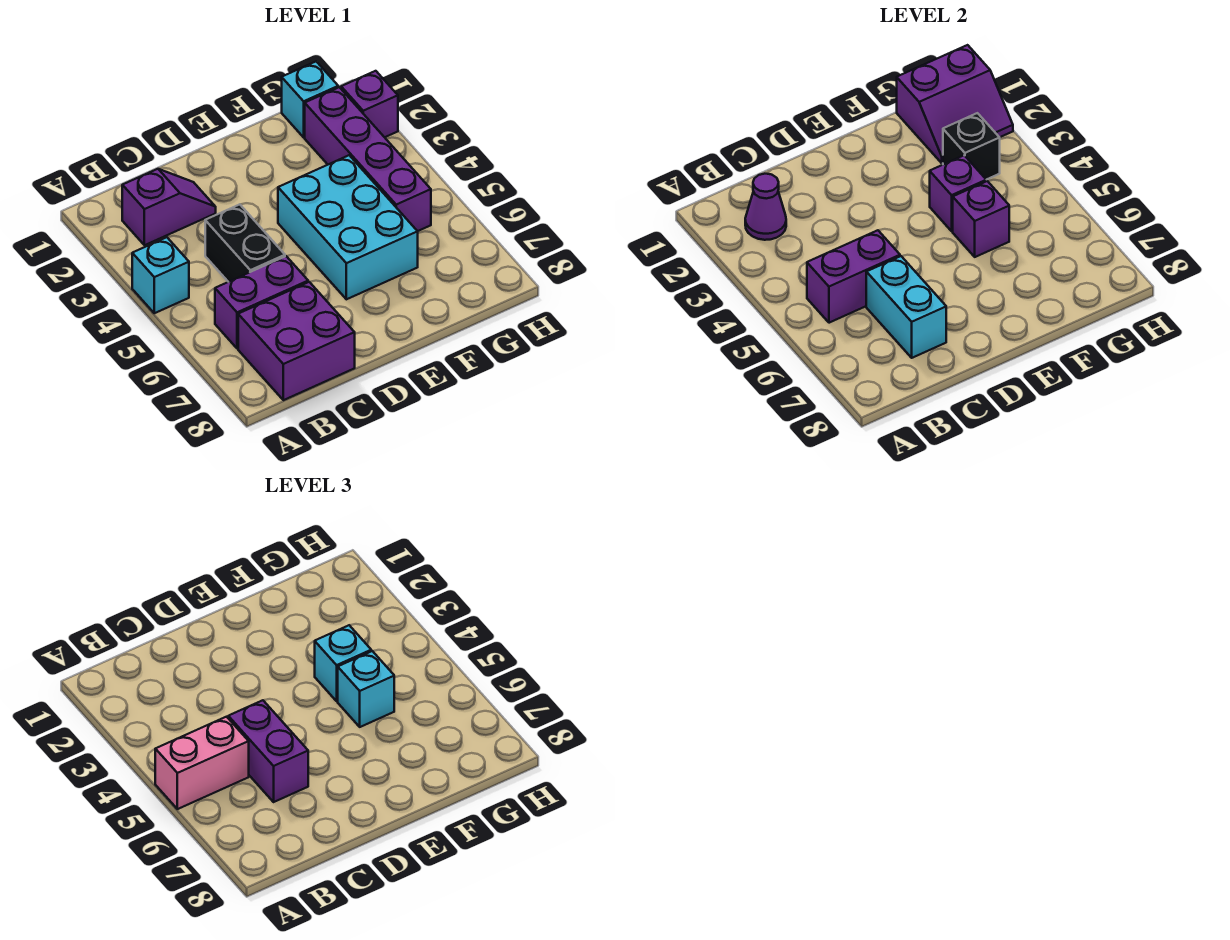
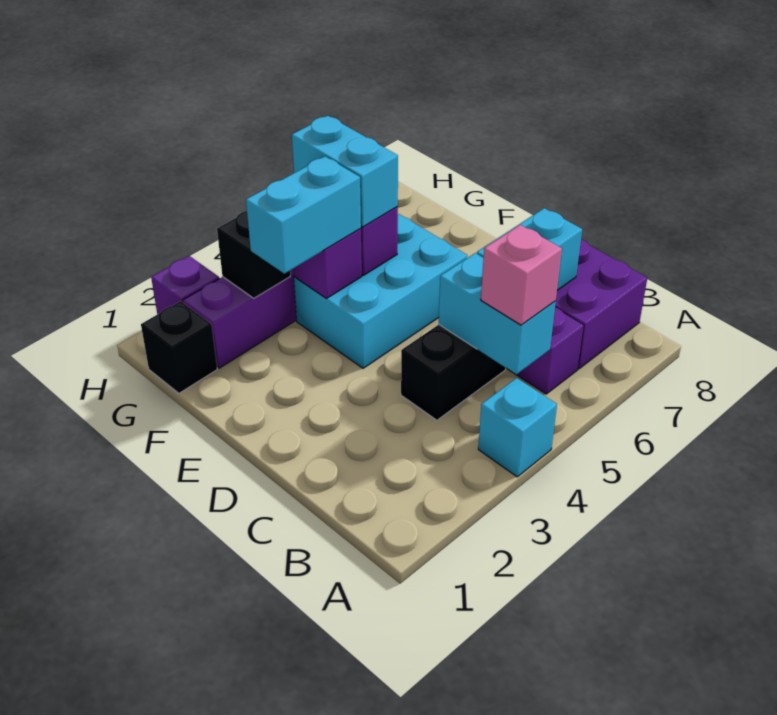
pink 1x2 brick [155,717,249,809] -> pink 1x1 brick [481,225,562,325]
purple 1x2 slope [122,169,216,245] -> none
purple 1x1 cone [745,174,786,240] -> none
purple 1x2 brick [807,230,900,323] -> cyan 1x2 brick [439,253,556,375]
purple 1x2 brick [228,700,308,802] -> none
cyan 1x1 brick [315,625,371,701] -> cyan 1x2 brick [246,156,361,274]
cyan 1x1 brick [338,651,394,727] -> cyan 1x2 brick [292,116,398,227]
cyan 1x1 brick [282,62,338,137] -> black 1x1 brick [141,301,217,393]
purple 2x2 slope [897,45,1013,163] -> none

